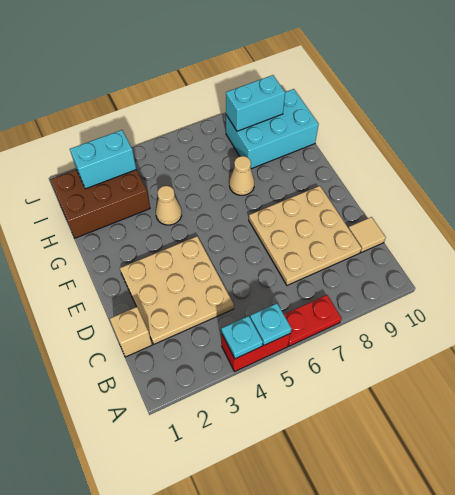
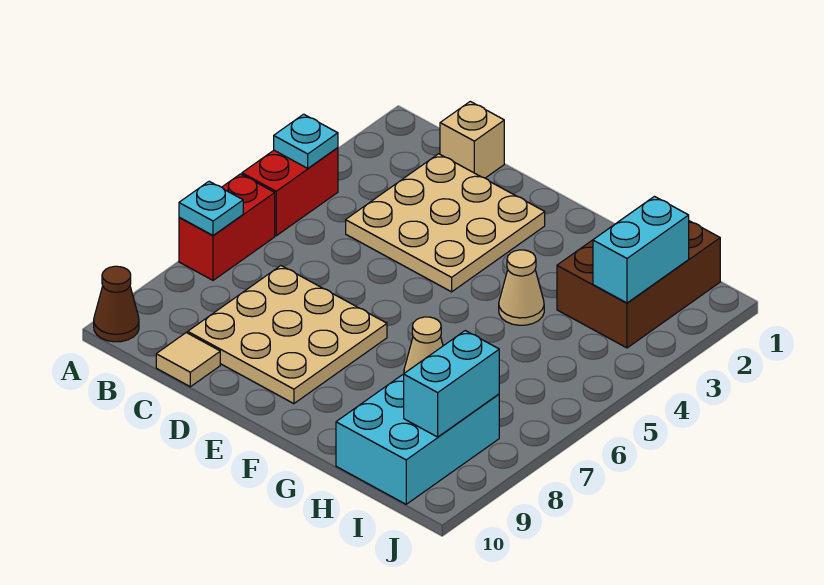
cyan 1x1 plate [250,304,292,345] -> cyan 1x1 plate moved to [179,181,243,235]
red 1x2 plate [284,295,342,346] -> red 1x2 brick [179,174,275,280]
none -> brown 1x1 cone [94,266,139,342]

